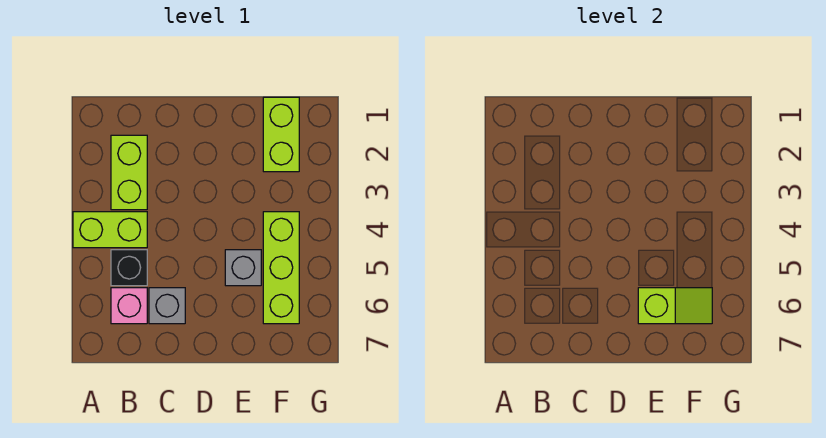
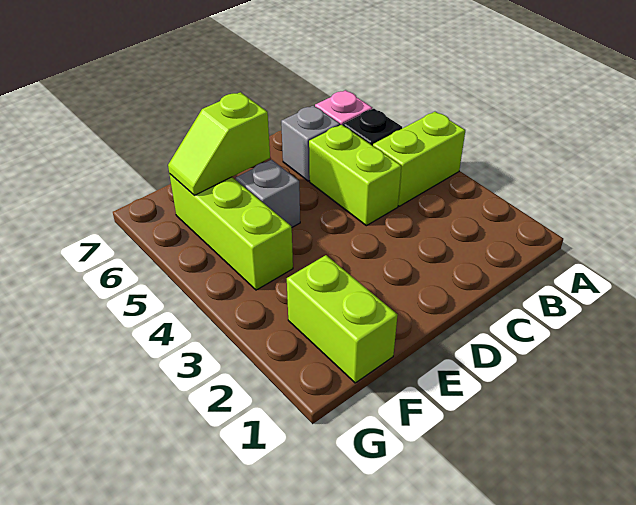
lime 1x2 brick [111,135,147,210] -> lime 1x2 brick moved to [309,125,401,226]

